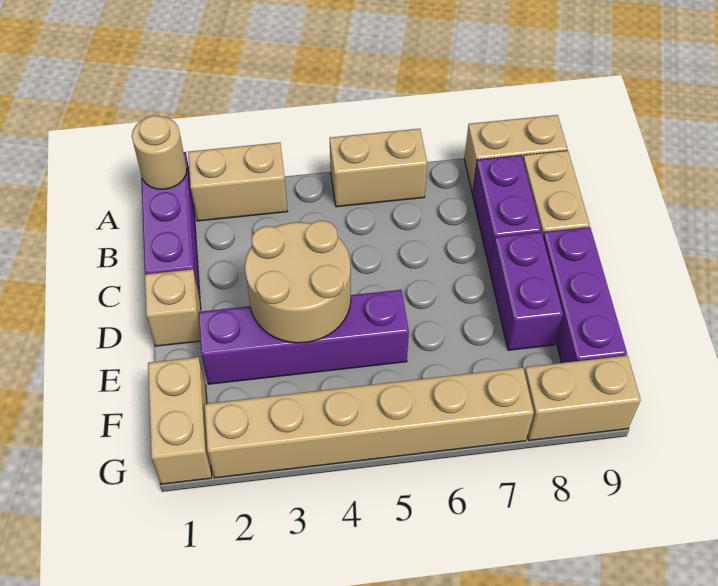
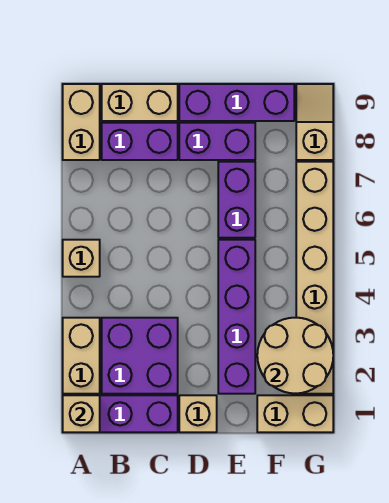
tan 1x1 round brick [132,116,187,189] -> tan 1x1 brick [63,395,100,432]
tan 1x2 brick [330,129,427,207] -> tan 1x1 brick [63,240,100,277]
none -> purple 2x2 brick [102,318,178,394]
tan 2x2 round brick [245,221,351,343] -> tan 2x2 round brick moved to [257,318,333,394]
none -> purple 1x2 brick [218,162,255,238]
tan 1x2 brick [524,355,641,440] -> tan 1x2 slope [296,84,333,160]

